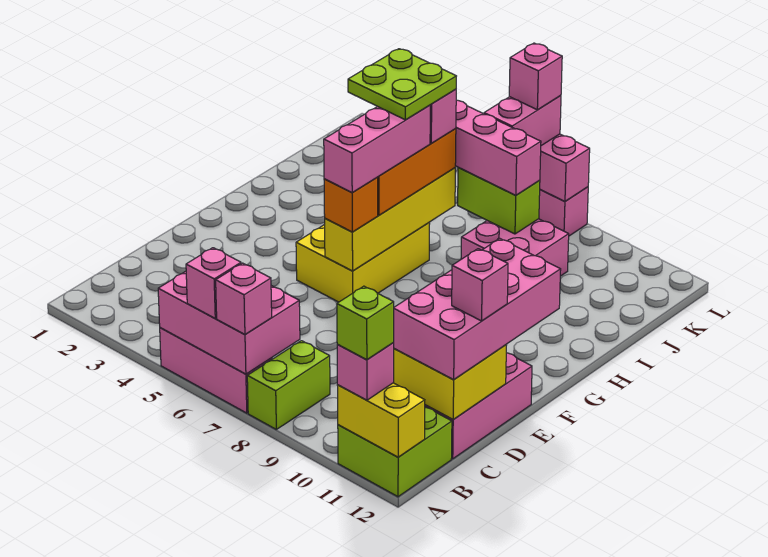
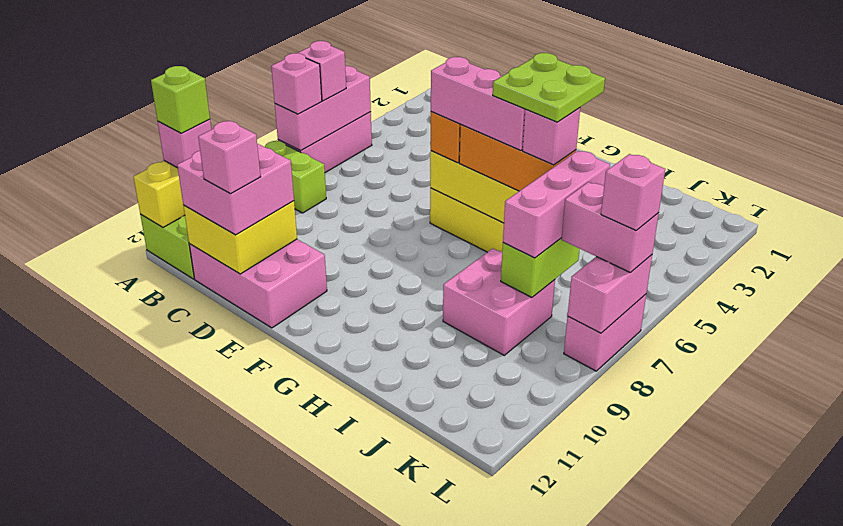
pink 2x3 brick [158,271,300,374] -> pink 1x3 brick [275,66,371,151]
pink 2x4 brick [393,239,561,380] -> pink 2x2 brick [177,144,294,235]

